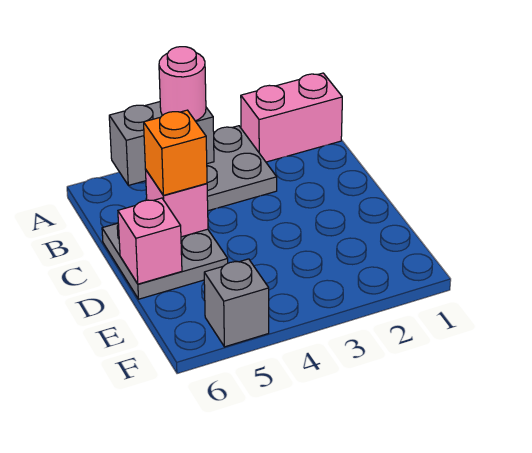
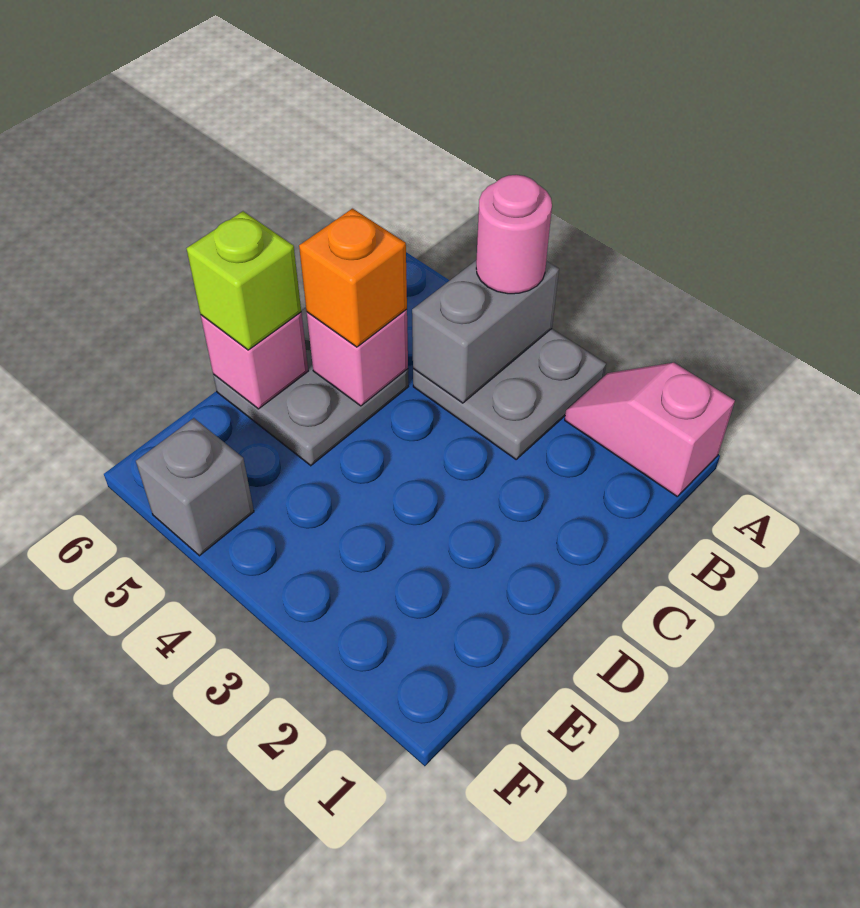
pink 1x2 brick [241,73,342,162] -> pink 1x2 slope [565,363,735,496]
grey 1x2 brick [109,102,214,185] -> grey 1x2 brick turned to [412,261,559,403]
none -> lime 1x1 brick [187,211,301,350]

